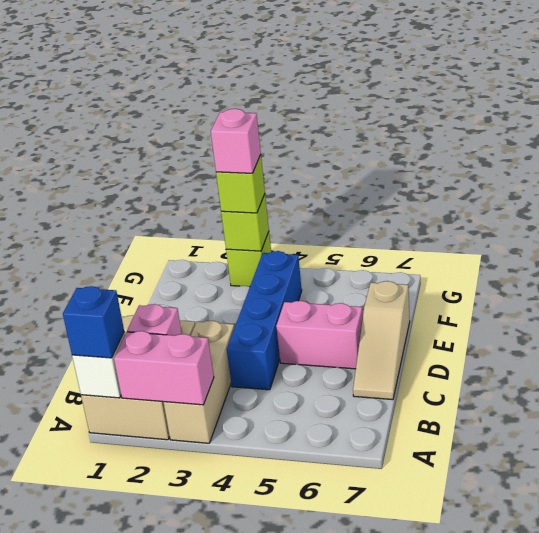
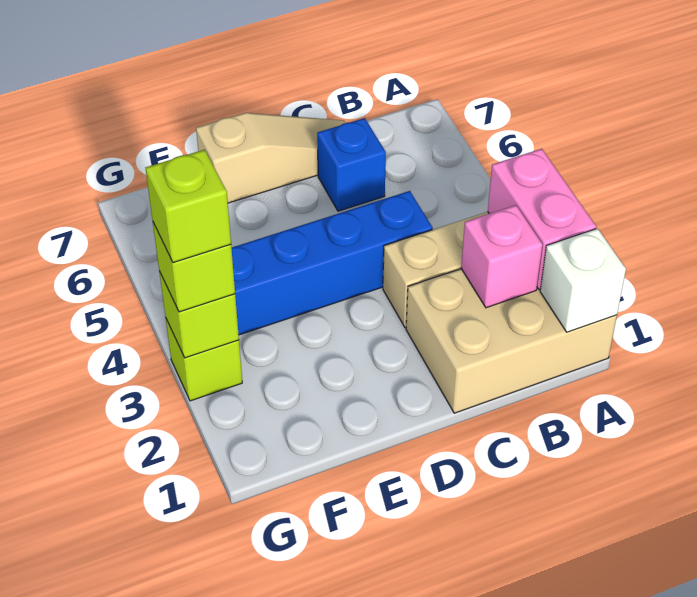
blue 1x1 brick [63,286,124,358] -> blue 1x1 brick moved to [317,118,386,211]
pink 1x2 brick [276,301,363,369] -> none
pink 1x1 brick [211,109,261,173] -> lime 1x1 brick [146,150,231,263]

